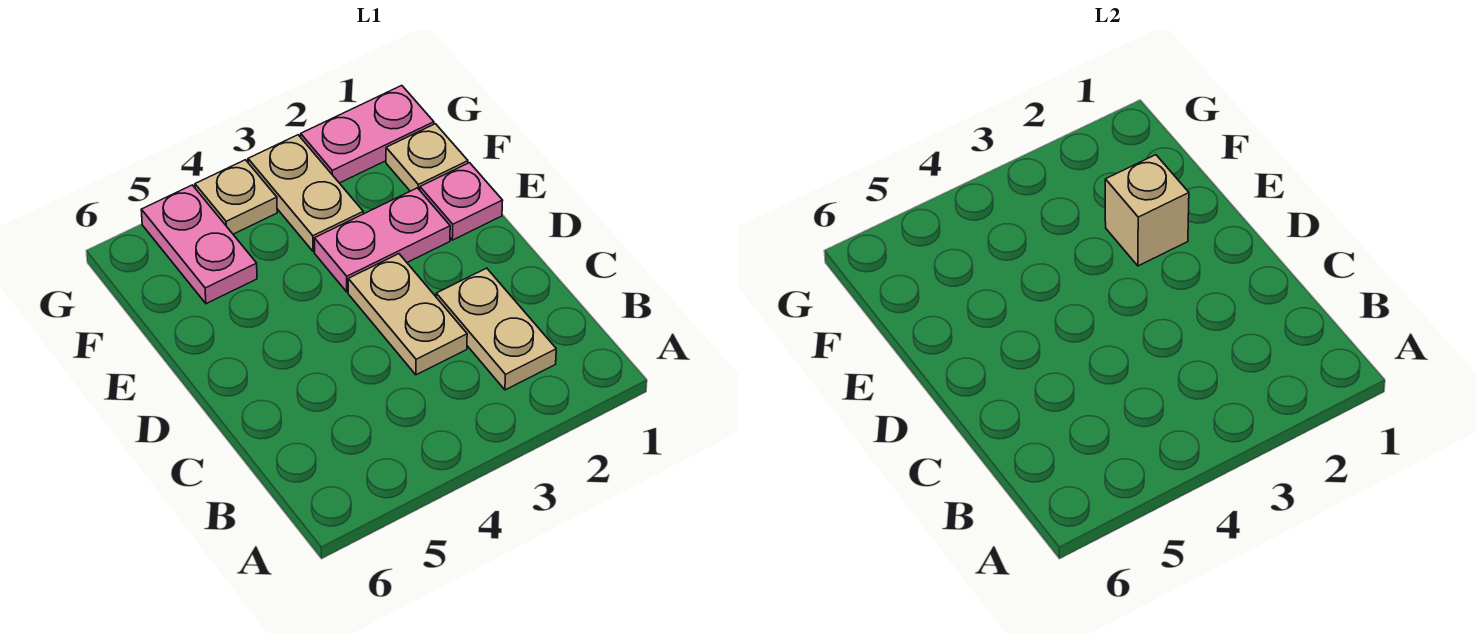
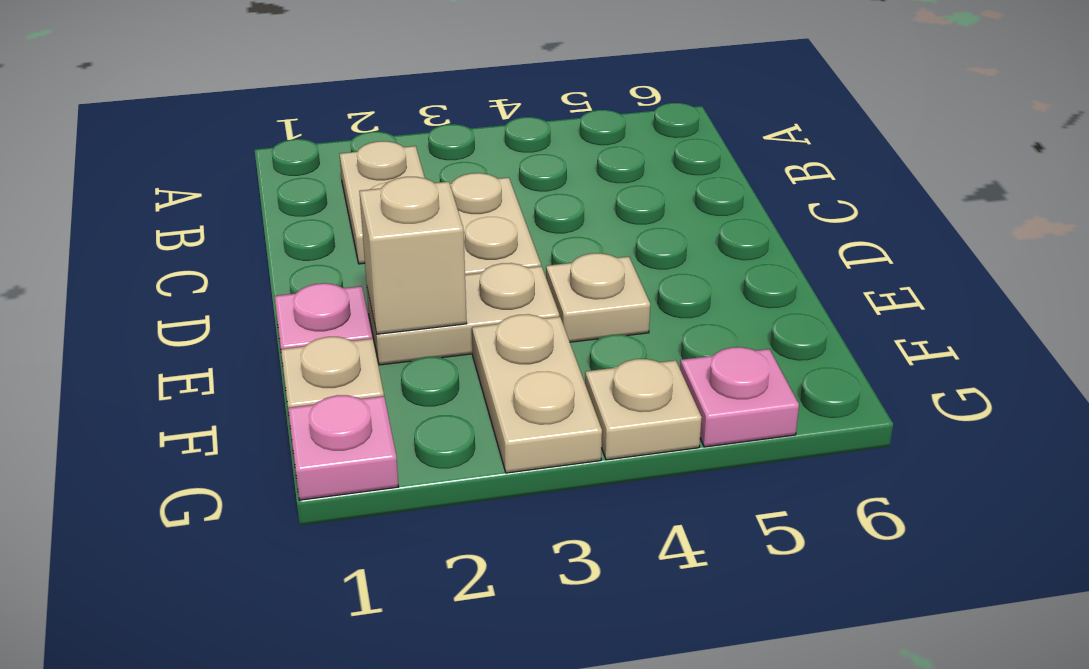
pink 1x2 plate [314,188,450,292] -> tan 1x2 plate [367,263,559,365]
none -> tan 1x1 plate [546,253,650,342]
pink 1x2 plate [141,185,257,304] -> pink 1x1 plate [680,347,799,447]
pink 1x2 plate [301,86,434,183] -> pink 1x1 plate [288,395,399,500]

